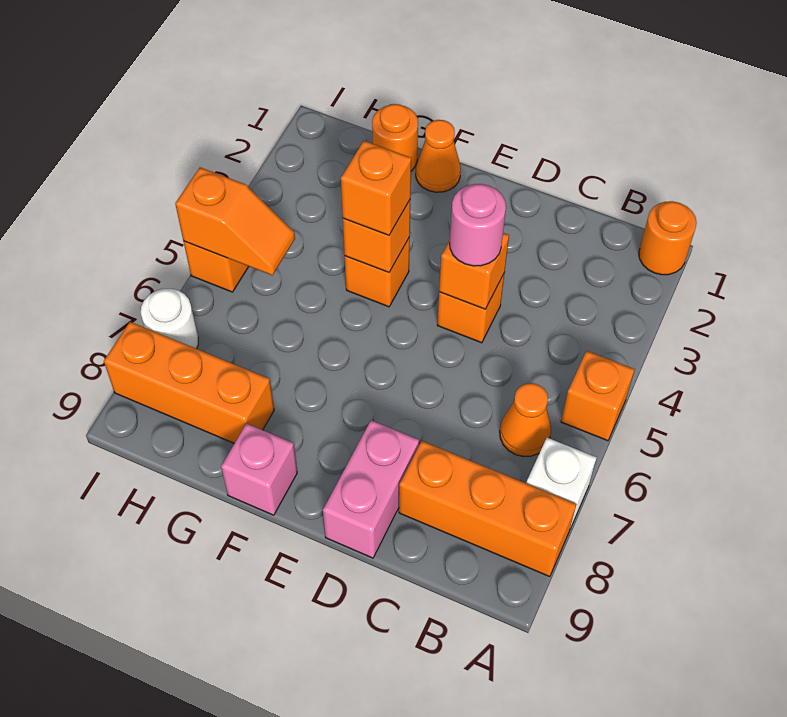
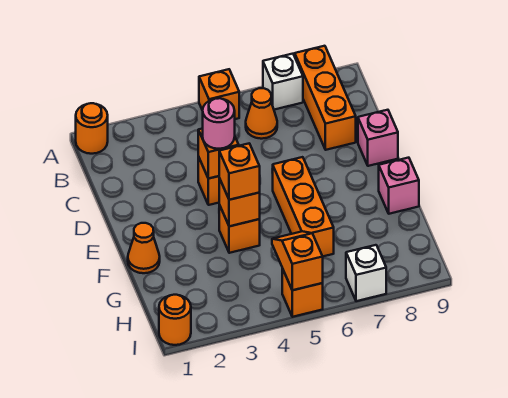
pink 1x2 brick [323,420,419,558] -> pink 1x1 brick [358,110,398,166]
orange 1x1 round brick [372,104,418,171] -> orange 1x1 round brick moved to [159,295,191,345]
orange 1x3 brick [104,322,274,443] -> orange 1x3 brick moved to [273,157,334,256]
white 1x1 round brick [141,289,198,349] -> white 1x1 brick [346,245,386,301]

